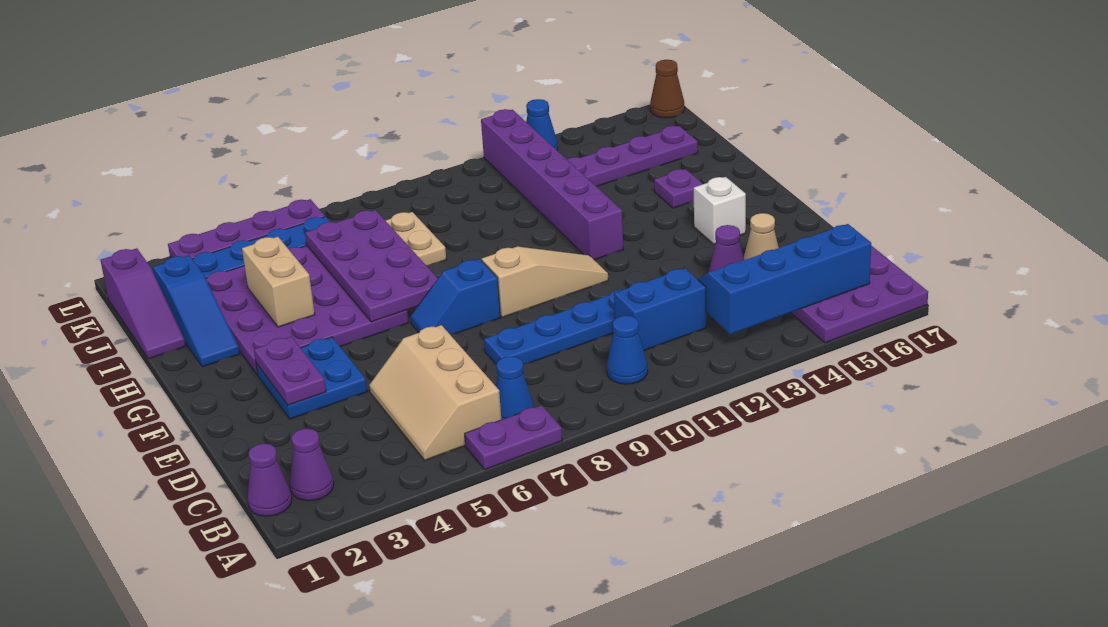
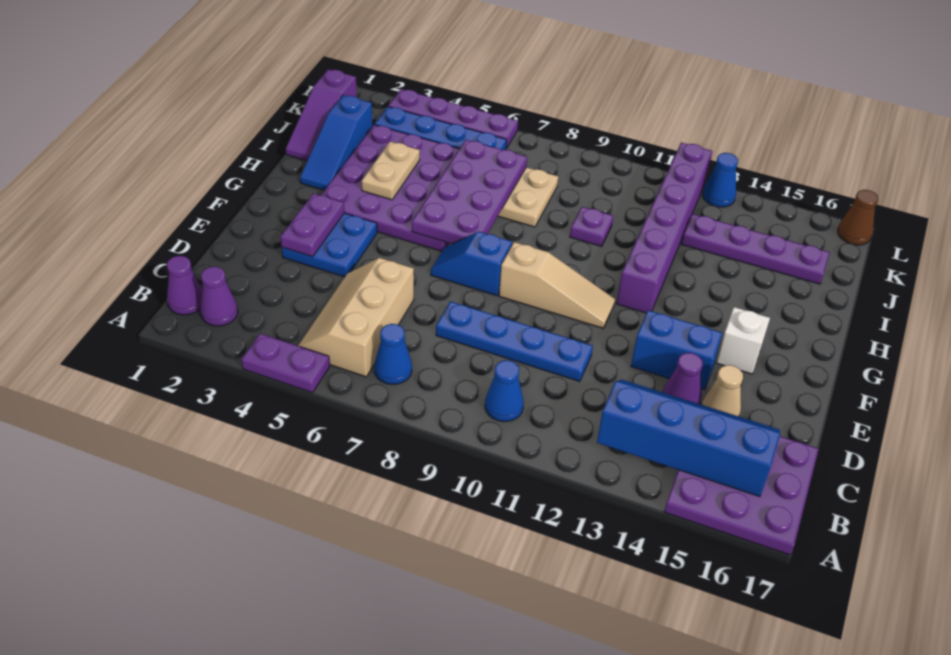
purple 1x2 plate [465,405,562,470] -> purple 1x2 plate moved to [242,334,330,393]
blue 1x2 brick [614,268,706,350] -> blue 1x2 brick moved to [631,310,722,390]
tan 1x2 brick [242,237,315,327] -> tan 1x2 plate [362,142,420,200]
purple 1x1 plate [654,169,703,208] -> purple 1x1 plate moved to [570,207,613,247]

